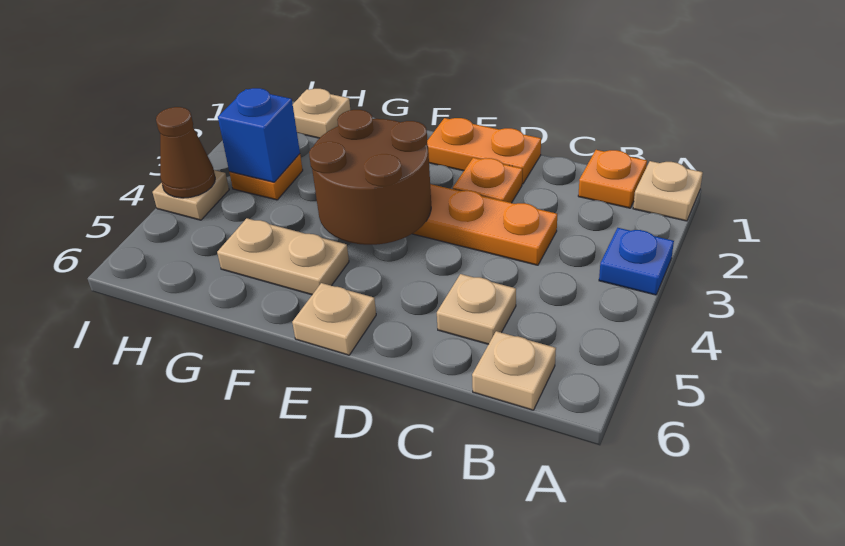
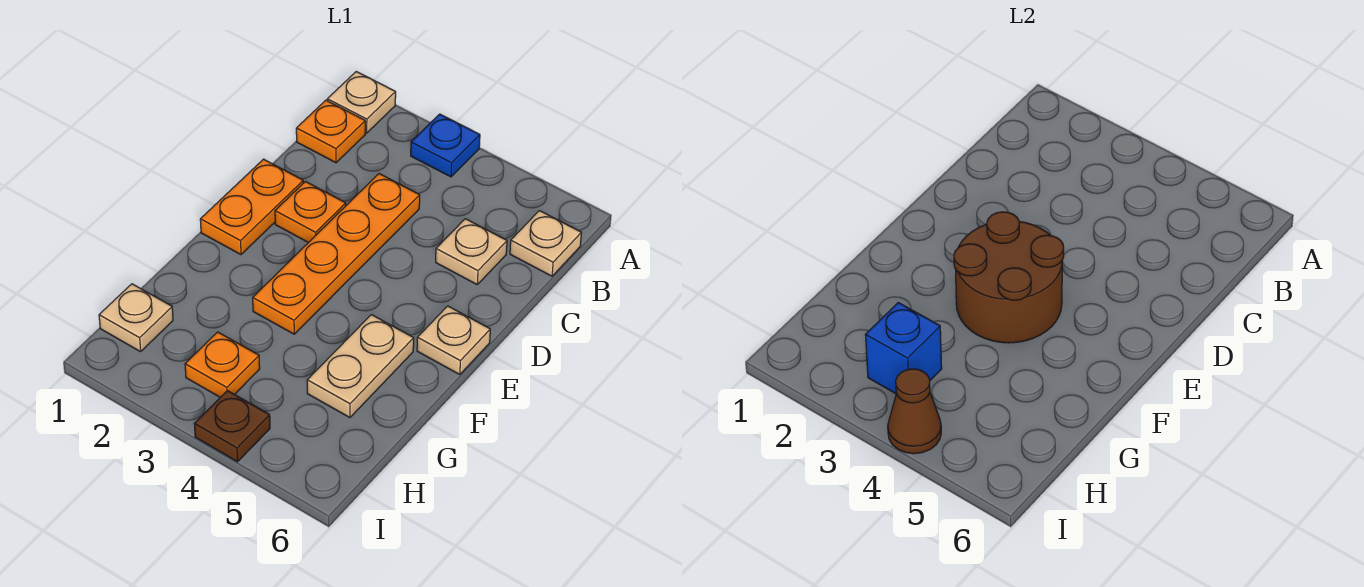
tan 1x1 plate [153,170,229,220] -> brown 1x1 plate [195,391,270,462]

